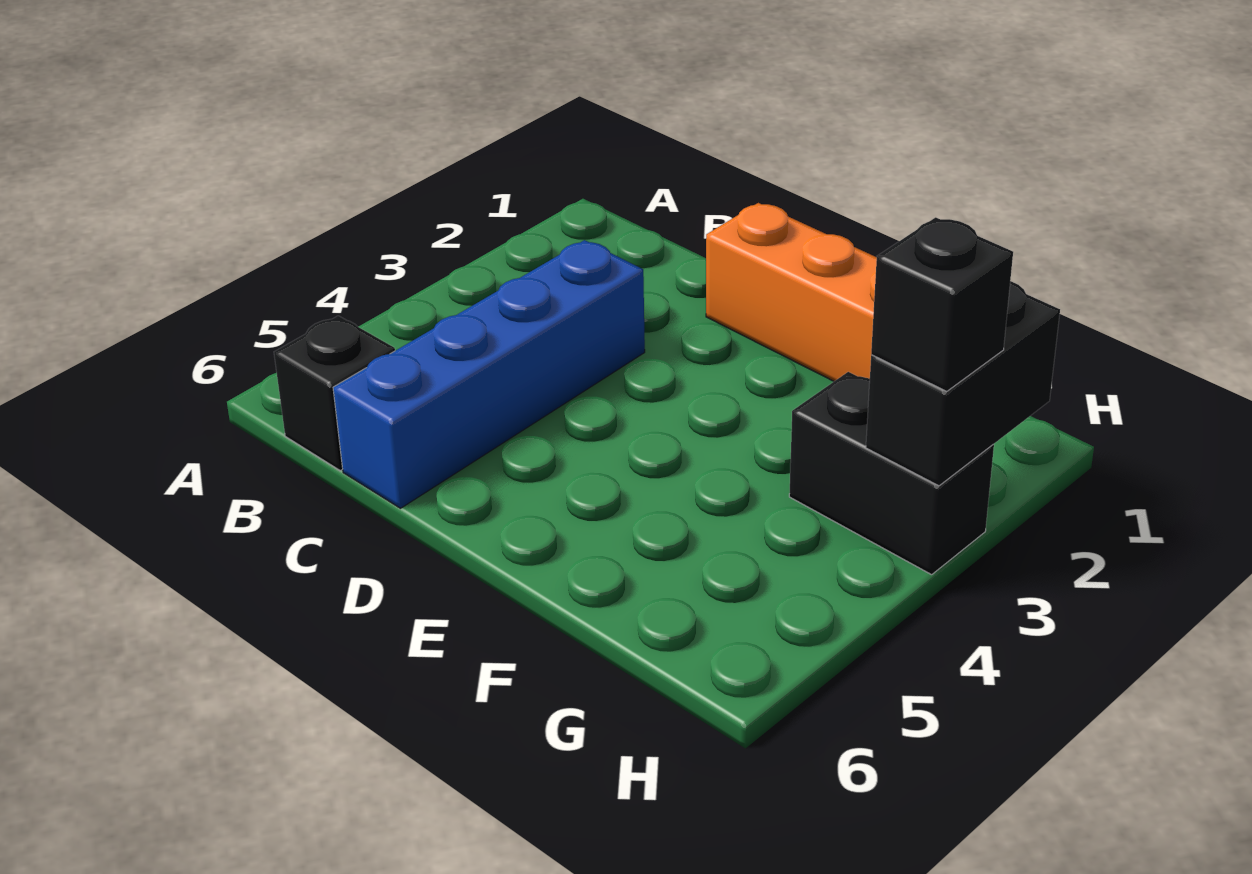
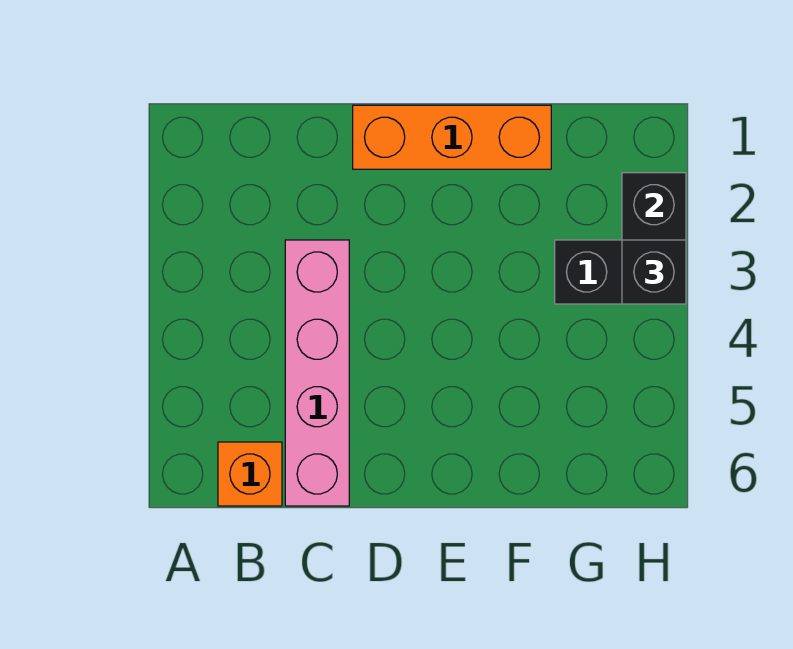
black 1x1 brick [274,316,395,470] -> orange 1x1 brick [218,442,282,506]
blue 1x4 brick [333,240,645,508] -> pink 1x4 brick [285,240,349,506]

